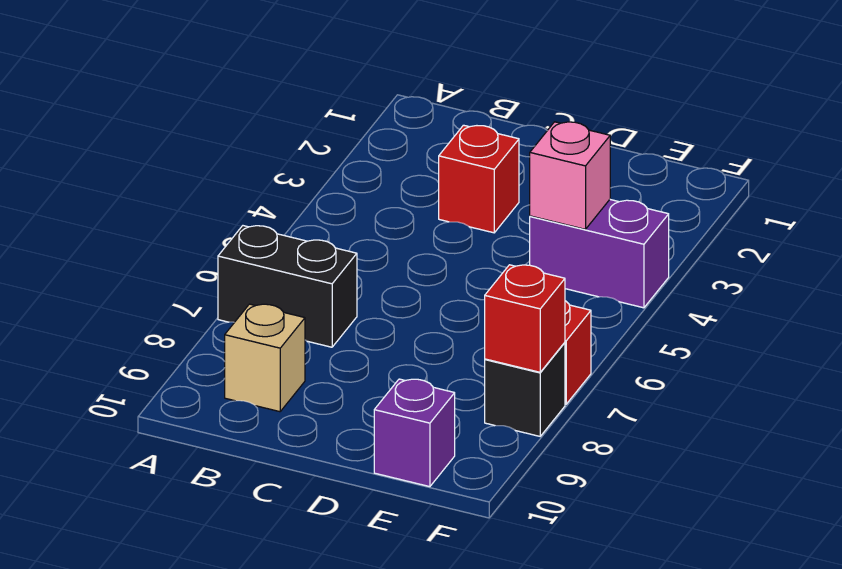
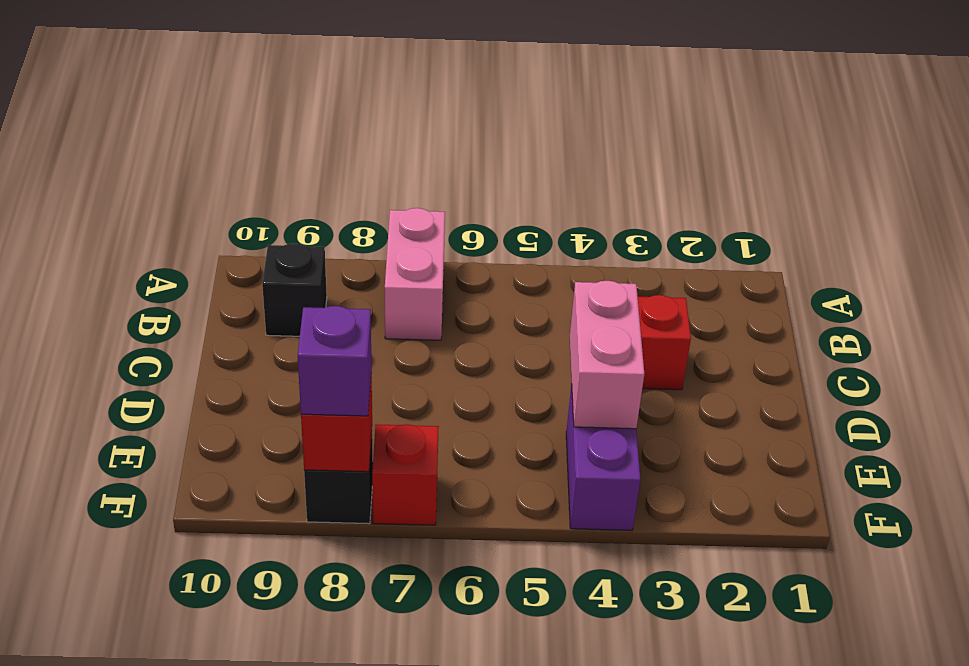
black 1x2 brick [218,226,357,347] -> pink 1x2 brick [385,208,445,340]
tan 1x1 brick [225,304,305,412] -> black 1x1 brick [262,243,327,336]
pink 1x1 brick [530,122,610,229] -> pink 1x2 brick [570,281,644,429]
purple 1x1 brick [374,379,455,487] -> purple 1x1 brick moved to [298,306,372,416]

